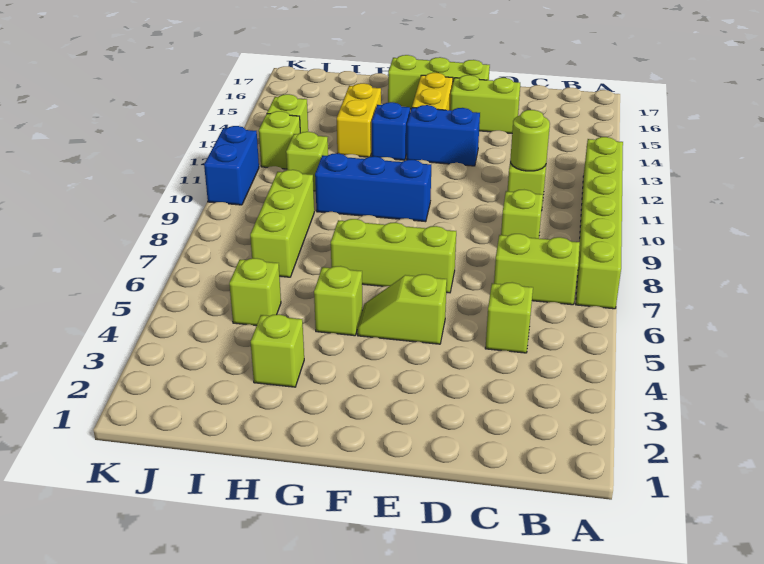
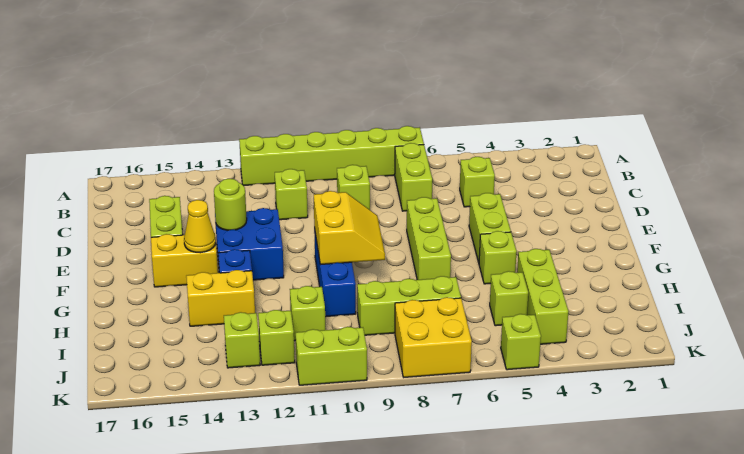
lime 1x1 round brick [510,110,550,171] -> lime 1x1 round brick moved to [214,179,247,230]
lime 1x2 slope [357,274,447,344] -> lime 1x2 brick [469,193,511,263]
blue 1x2 brick [407,105,480,166] -> blue 2x2 brick [215,208,284,280]
lime 1x3 brick [388,55,490,109] -> lime 1x3 brick moved to [517,249,569,344]
none -> yellow 2x2 slope [314,191,385,265]
none -> yellow 1x1 cone [184,200,216,253]
lime 1x1 brick [251,314,304,387] -> lime 1x1 brick moved to [501,314,541,370]
none -> yellow 2x2 brick [395,297,472,377]
blue 1x2 brick [204,126,259,205] -> lime 1x2 brick [296,327,367,385]

